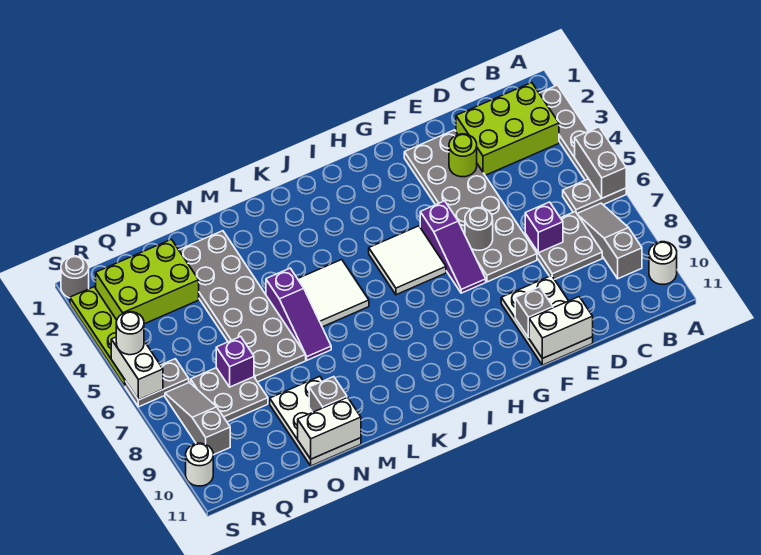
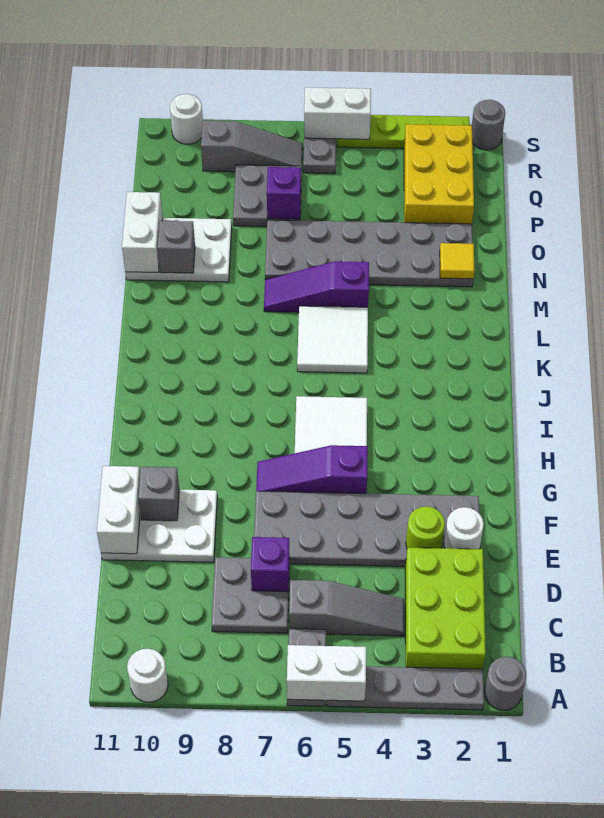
grey 1x2 brick [575,127,626,198] -> white 1x2 brick [287,645,366,701]
grey 1x3 slope [577,203,642,279] -> grey 1x3 slope moved to [289,580,404,636]
grey 1x1 round brick [465,208,493,250] -> grey 1x1 round brick moved to [484,657,526,710]
none -> yellow 1x1 tile [440,243,475,279]
lime 2x3 brick [96,239,199,324] -> yellow 2x3 brick [404,124,474,224]
white 1x1 round brick [116,312,144,355] -> white 1x1 round brick moved to [444,507,484,549]

